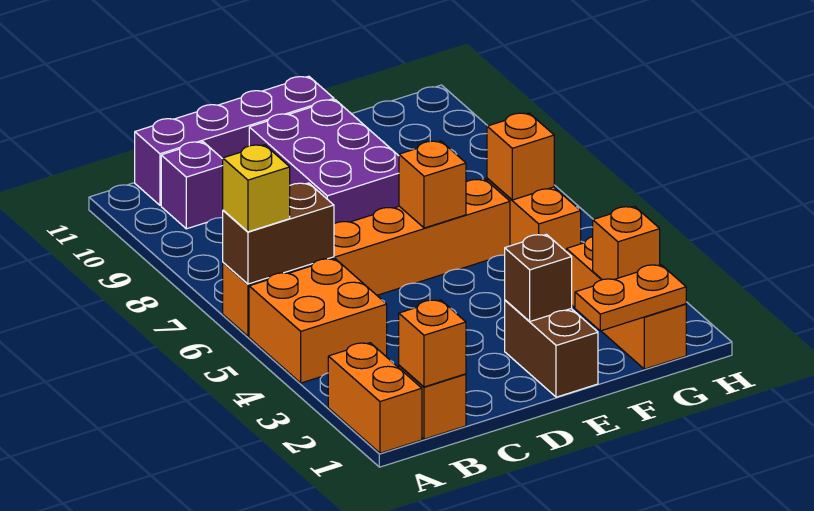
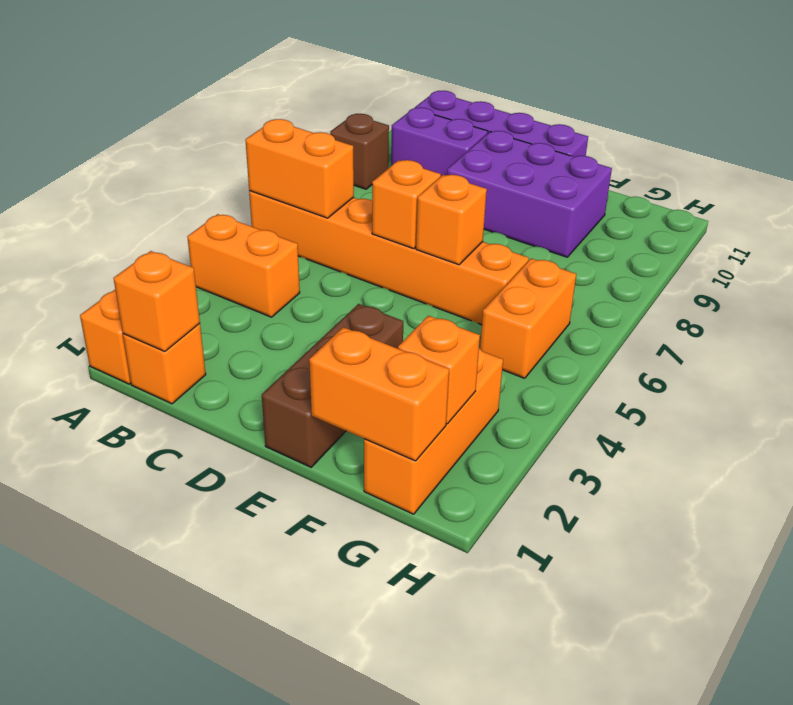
orange 2x2 brick [249,259,387,383] -> orange 1x2 brick [187,214,300,317]
brown 1x2 brick [222,183,334,284] -> orange 1x2 brick [245,119,354,218]
yellow 1x1 brick [223,145,290,232] -> none
purple 1x1 brick [161,142,223,229] -> purple 1x2 brick [391,107,488,176]
purple 2x3 brick [249,100,399,223] -> purple 2x3 brick turned to [447,131,612,257]
brown 1x2 brick [505,300,598,397] -> brown 1x3 brick [262,304,403,467]
brown 1x1 brick [505,234,572,321] -> brown 1x1 brick moved to [330,114,389,189]
orange 1x2 plate [575,265,686,331] -> orange 1x2 brick [309,327,449,461]
orange 1x1 brick [487,113,554,200] -> orange 1x1 brick moved to [372,160,441,249]

